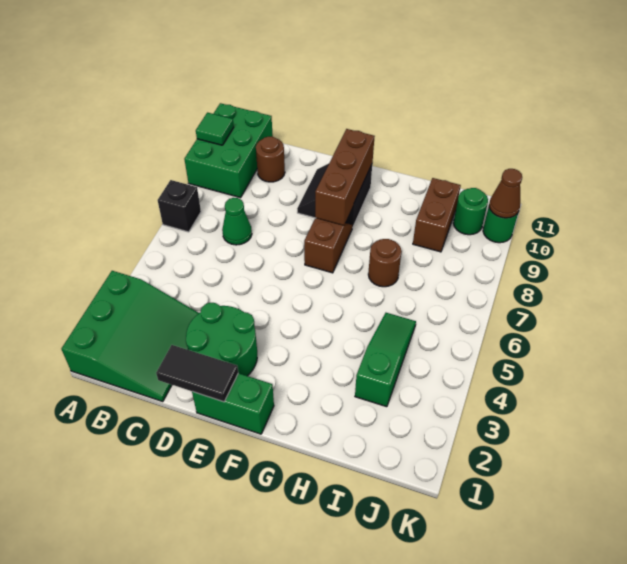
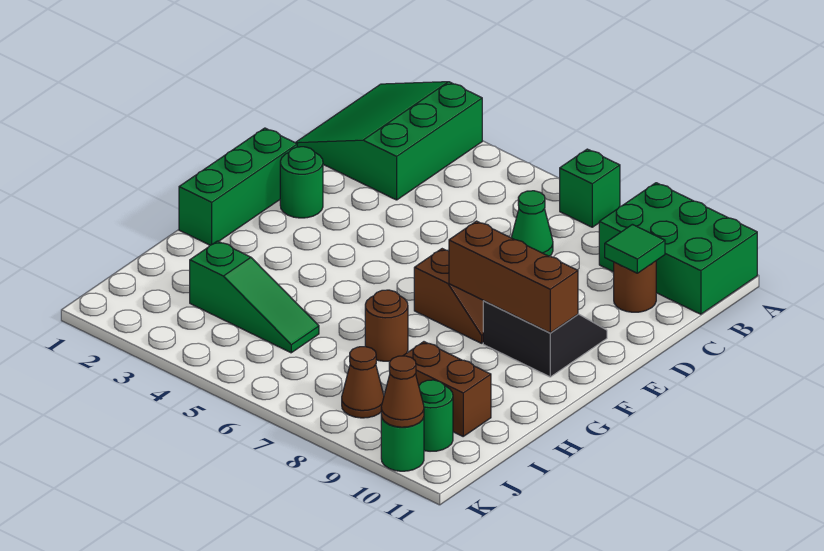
green 3x3 slope [61,271,199,402] -> green 3x3 slope turned to [296,82,482,200]
black 1x1 brick [158,180,201,232] -> green 1x1 brick [559,149,620,227]
green 1x1 tile [196,113,234,145] -> green 1x1 tile moved to [605,224,665,273]
black 1x2 tile [156,345,238,402] -> none
green 2x2 round brick [186,303,257,376] -> green 1x1 round brick [280,147,323,218]
green 1x2 brick [192,373,274,434] -> green 1x3 brick [179,128,297,245]
none -> brown 1x1 cone [342,347,384,418]

